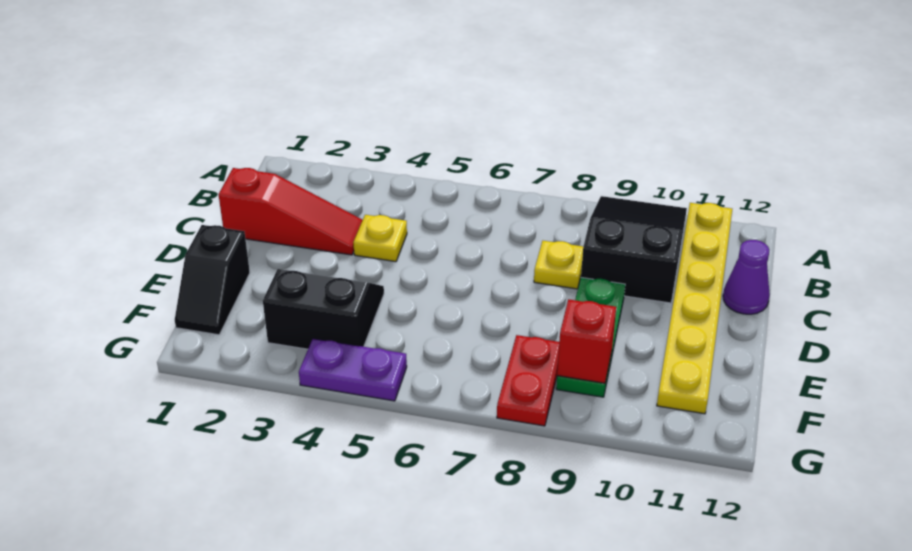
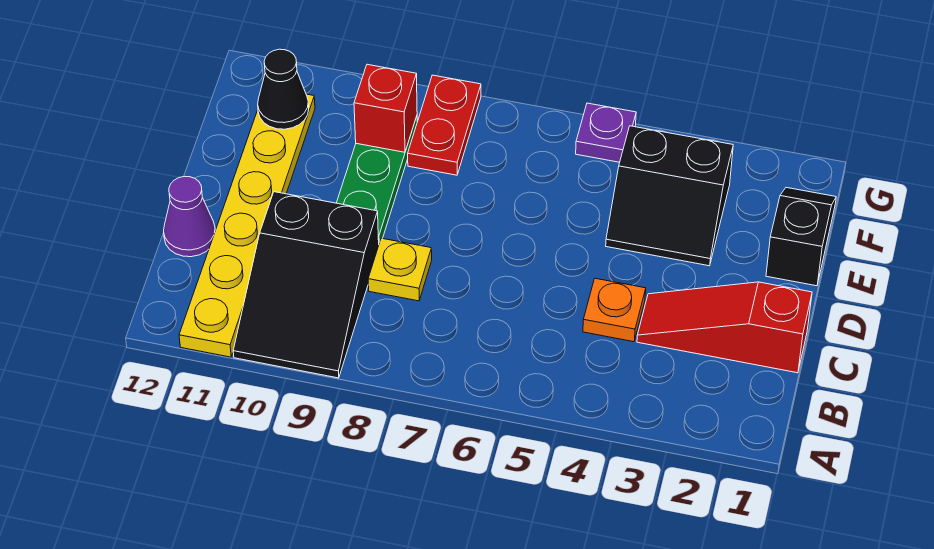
yellow 1x1 plate [353,215,407,262] -> orange 1x1 plate [583,278,646,342]
none -> black 1x1 cone [258,49,309,129]
purple 1x2 plate [299,339,407,401] -> purple 1x1 plate [576,103,636,162]

